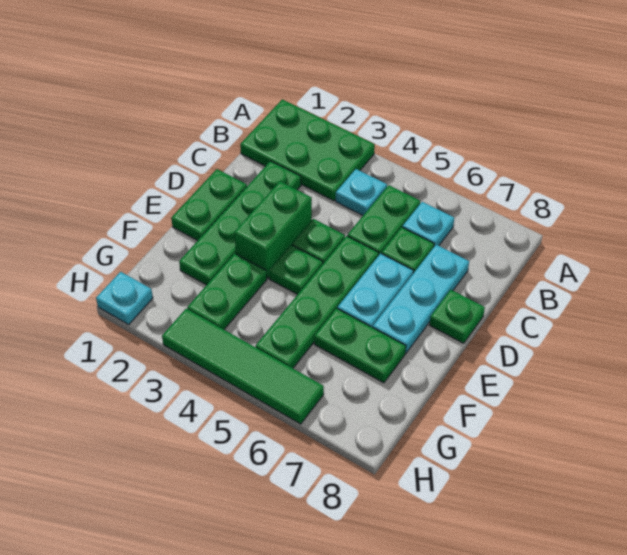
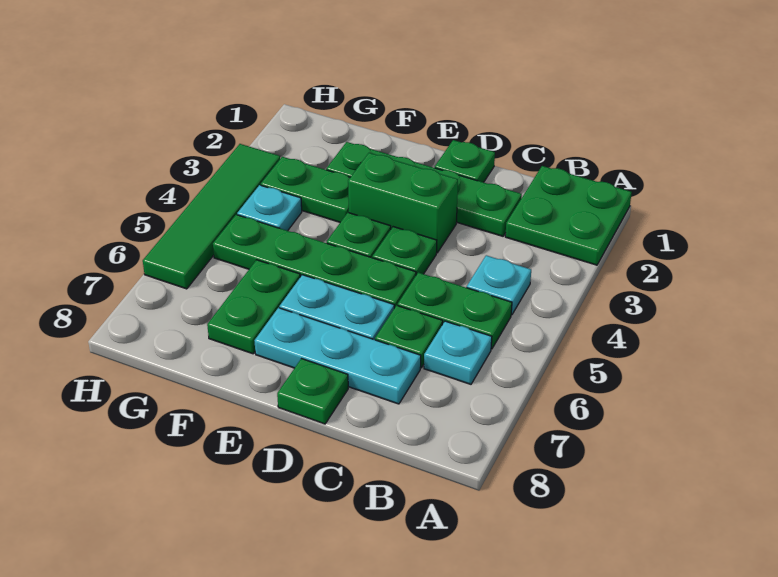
green 2x3 plate [240,99,375,201] -> green 2x2 plate [505,166,632,265]
green 1x2 plate [171,169,247,241] -> green 1x1 plate [435,140,495,182]
cyan 1x1 plate [96,272,153,325] -> cyan 1x1 plate moved to [237,185,302,231]

